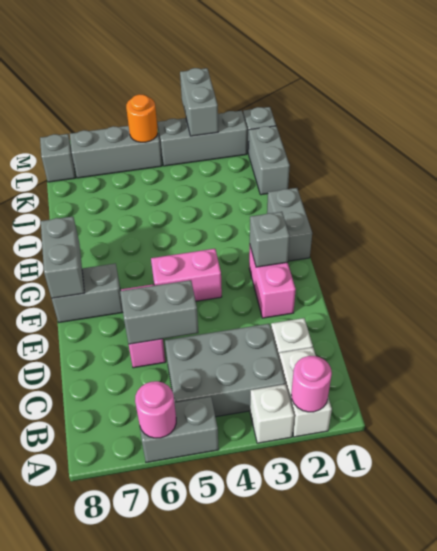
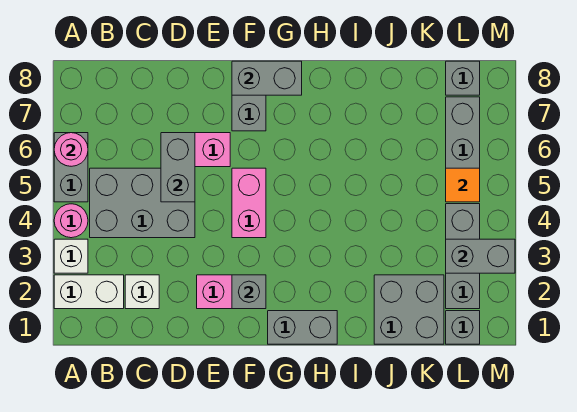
pink 1x1 round brick [291,356,332,412] -> pink 1x1 round brick moved to [54,204,88,238]
grey 2x3 brick [165,324,285,417] -> grey 2x3 brick turned to [90,168,195,238]
grey 1x2 brick [249,126,290,195] -> grey 2x2 brick [374,275,444,344]
orange 1x1 round brick [126,94,158,142] -> orange 1x1 tile [446,168,480,202]

